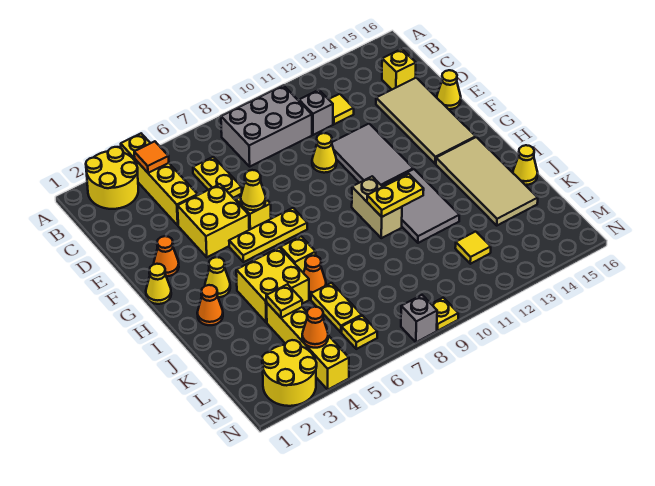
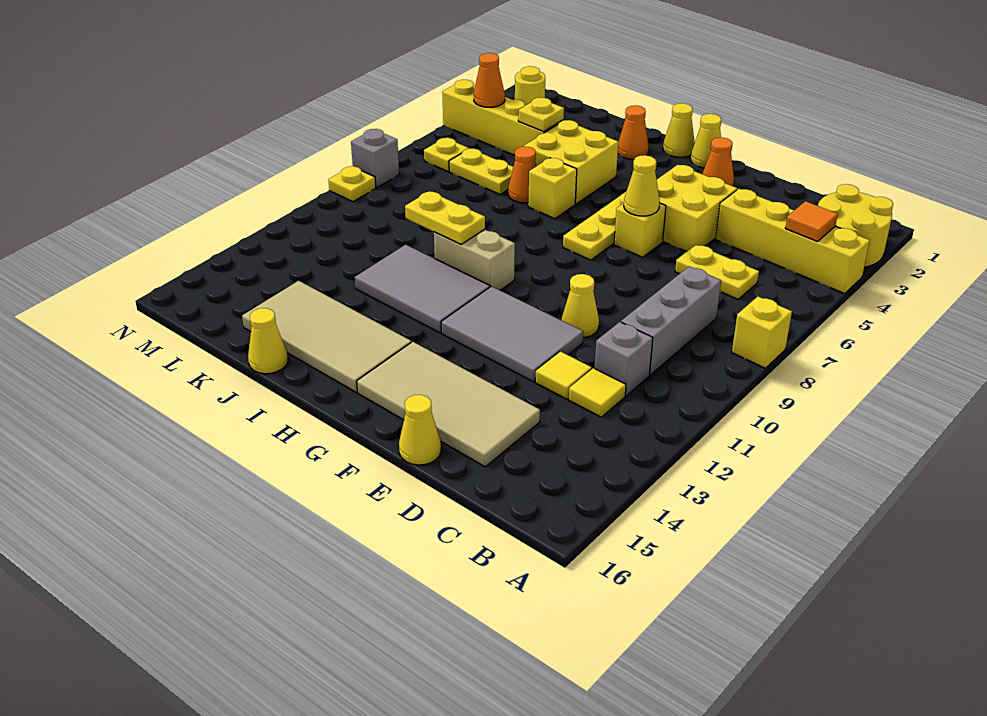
grey 2x3 brick [221,85,312,166] -> grey 1x3 brick [621,267,721,375]
yellow 1x1 brick [382,49,416,89] -> yellow 1x1 brick moved to [732,297,792,368]
yellow 1x1 cone [205,257,230,297] -> yellow 1x1 cone moved to [663,103,695,157]
yellow 1x2 plate [367,174,424,217] -> yellow 1x2 plate turned to [405,191,485,244]
yellow 1x1 tile [455,231,491,264] -> yellow 1x1 tile moved to [535,351,592,399]
yellow 2x2 round brick [262,340,317,406] -> yellow 1x1 round brick [515,66,545,105]

